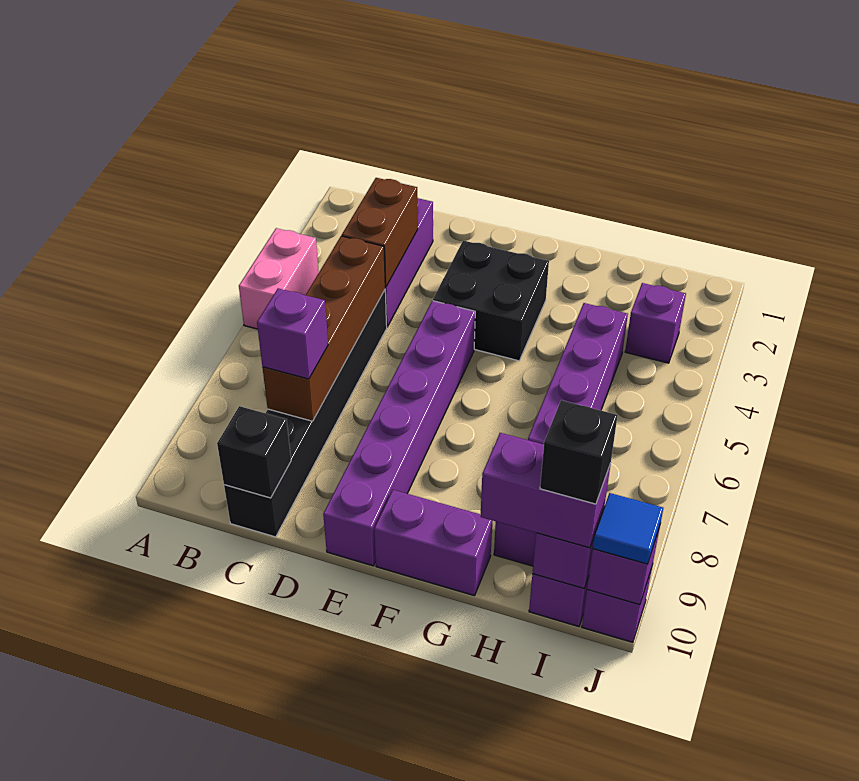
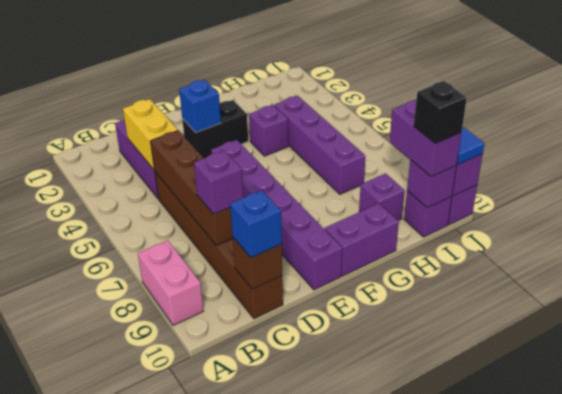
pink 1x2 brick [239,228,319,329] -> pink 1x2 brick moved to [138,241,203,325]
brown 1x2 brick [342,178,418,287] -> yellow 1x2 brick [123,99,178,170]
black 1x6 brick [224,290,387,537] -> brown 1x6 brick [155,172,283,319]
black 1x1 brick [217,406,291,498] -> brown 1x1 brick [233,238,282,289]
none -> blue 1x1 brick [230,190,282,258]
black 2x2 brick [433,241,549,361] -> black 1x2 brick [182,100,248,158]
none -> blue 1x1 brick [179,80,221,132]
purple 1x2 brick [481,433,611,548] -> purple 1x2 brick turned to [390,100,461,177]
purple 1x1 brick [625,283,686,363] -> purple 1x1 brick moved to [249,105,288,156]

